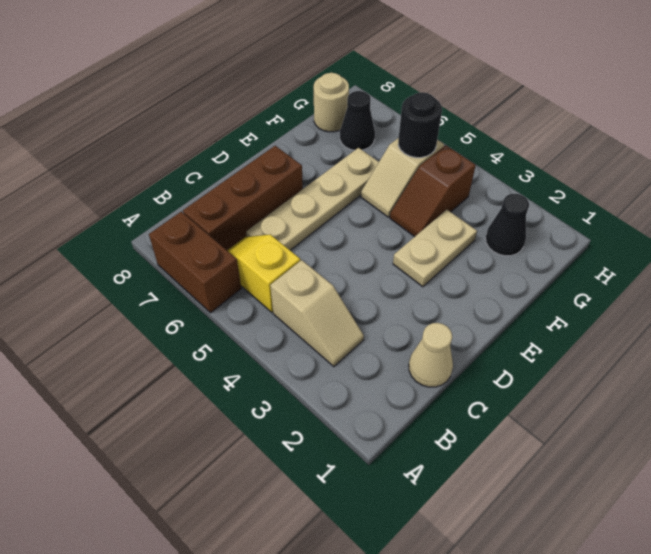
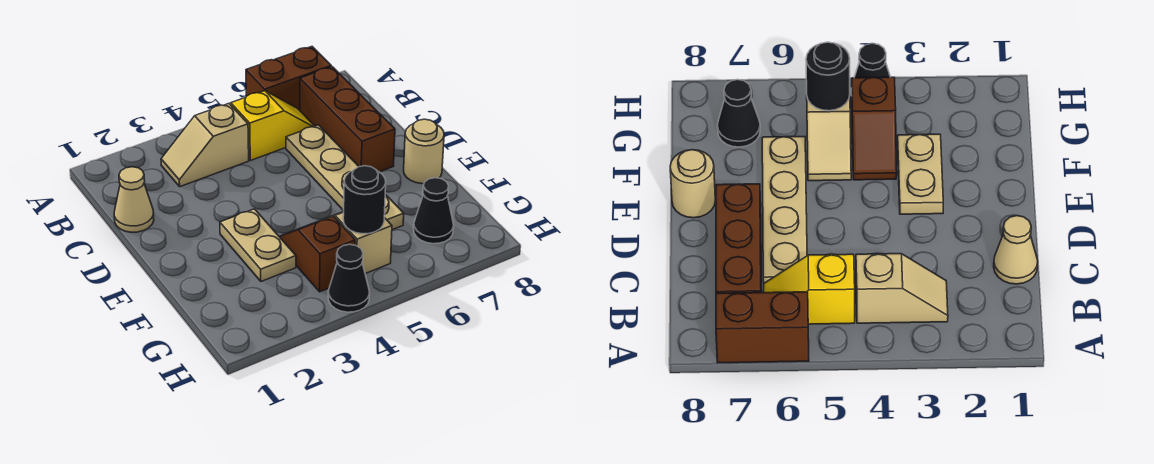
black 1x1 cone [485,194,529,256] -> black 1x1 cone moved to [328,244,370,312]
tan 1x1 round brick [314,73,349,132] -> tan 1x1 round brick moved to [404,119,444,184]

